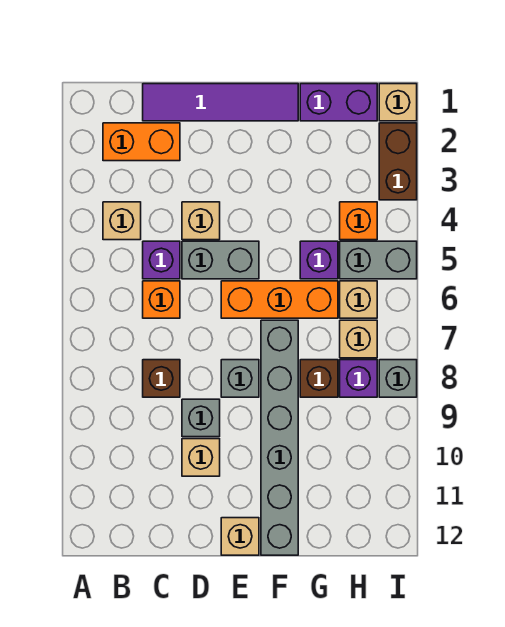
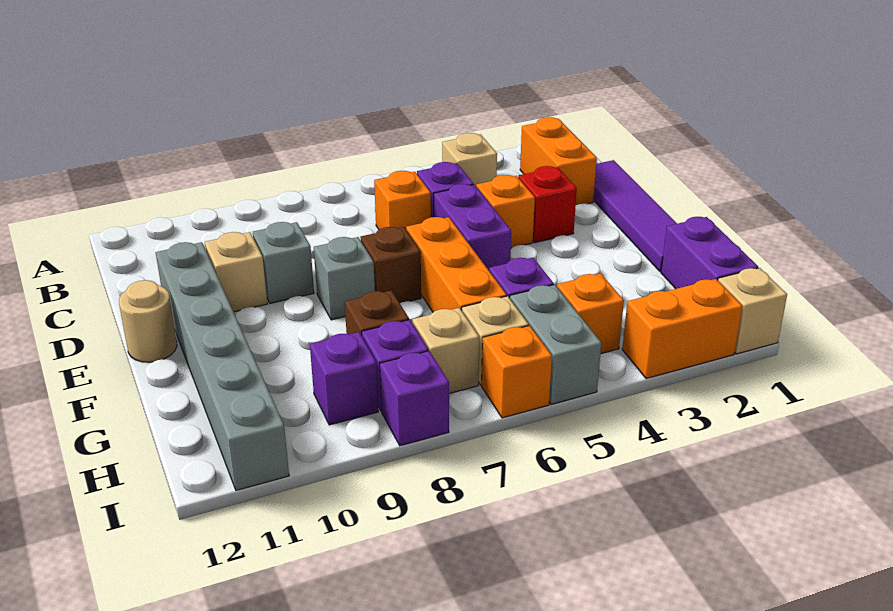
brown 1x1 brick [143,360,180,397] -> brown 1x1 brick moved to [360,227,421,303]
none -> red 1x1 brick [518,166,577,243]
tan 1x1 brick [182,202,220,240] -> orange 1x1 brick [476,175,535,248]
grey 1x2 brick [182,241,259,279] -> purple 1x2 brick [434,184,511,270]
tan 1x1 brick [221,518,259,555] -> tan 1x1 round brick [119,280,177,362]
grey 1x6 brick [261,320,298,555] -> grey 1x6 brick turned to [156,242,289,490]
none -> purple 1x1 brick [310,332,378,425]
brown 1x2 brick [379,123,417,200] -> orange 1x2 brick [622,279,743,379]
none -> orange 1x1 brick [482,326,552,418]
grey 1x1 brick [379,360,417,397] -> purple 1x1 brick [380,351,449,446]

